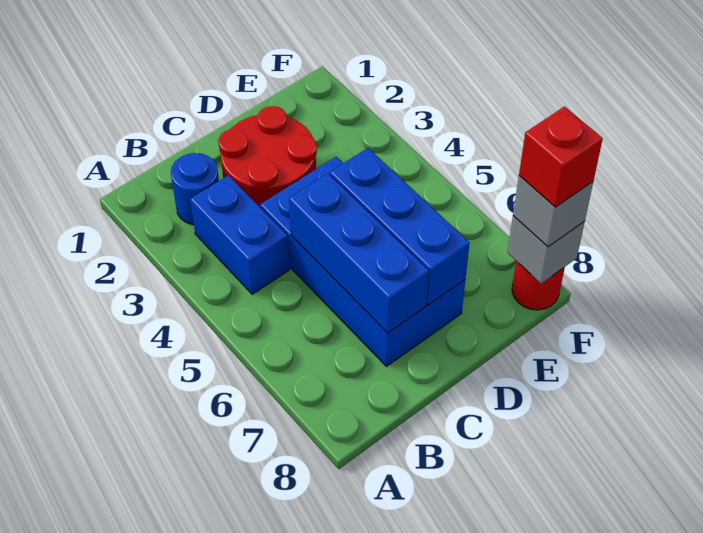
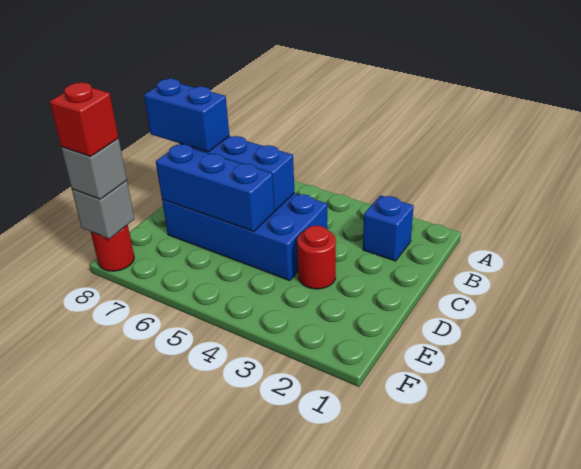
blue 1x1 round brick [171,153,219,225] -> blue 1x1 brick [363,195,414,261]
blue 1x2 brick [190,175,290,294] -> blue 1x2 brick moved to [144,79,229,152]
red 2x2 round brick [218,106,317,207] -> red 1x1 round brick [297,226,336,289]

